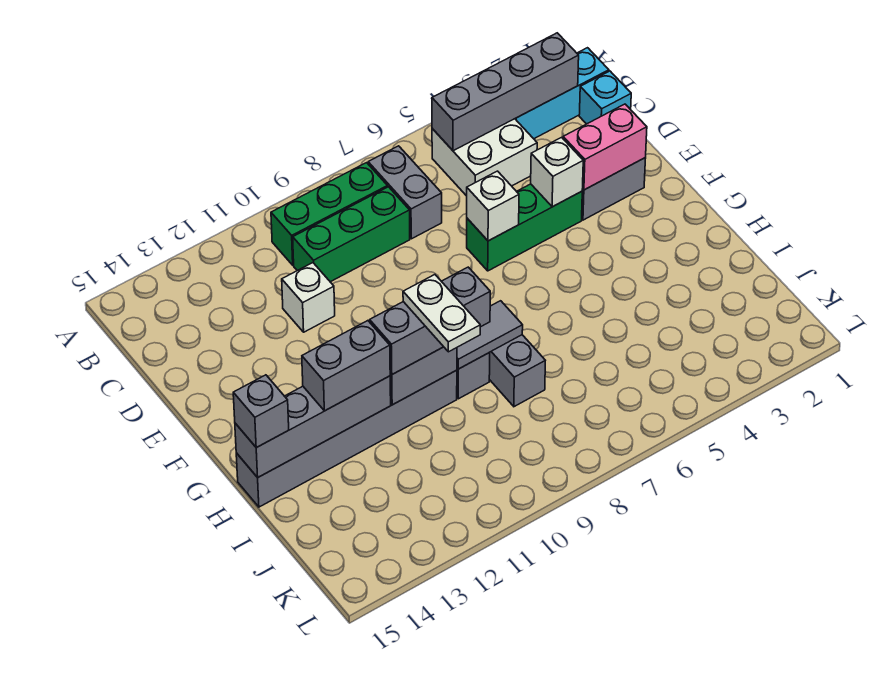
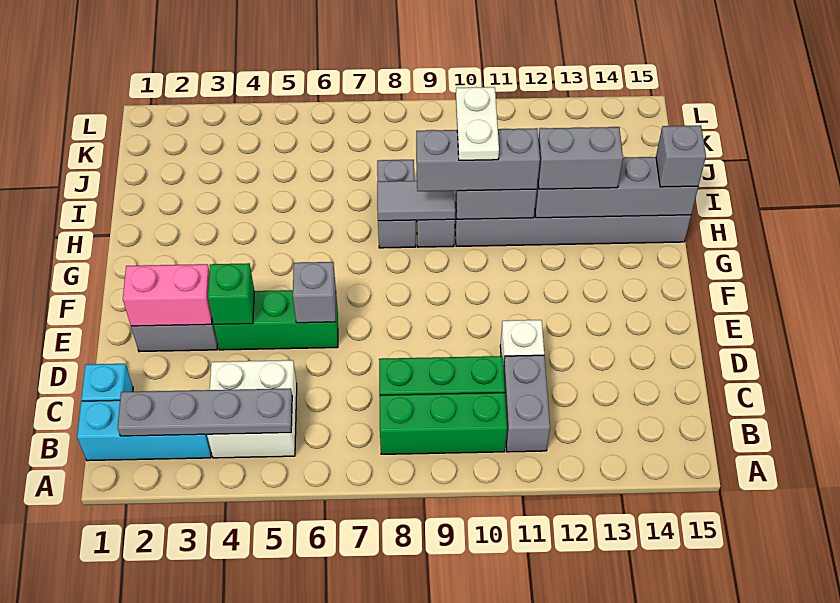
grey 1x4 brick [432,33,579,151] -> grey 1x4 plate [118,388,292,436]
grey 1x2 brick [368,146,442,239] -> grey 1x2 brick moved to [503,355,550,452]
white 1x1 brick [531,137,583,207] -> green 1x1 brick [208,263,254,324]
white 1x1 brick [467,171,519,241] -> grey 1x1 brick [293,262,336,323]

